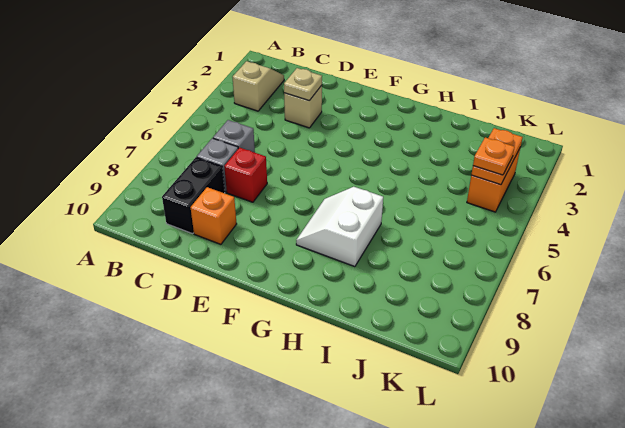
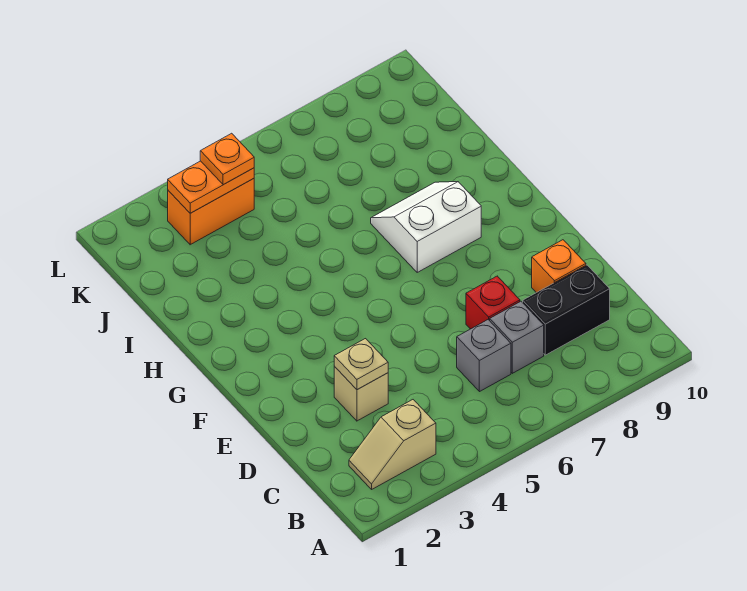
white 2x2 slope [296,187,383,267] -> white 2x2 slope turned to [371,182,481,272]

